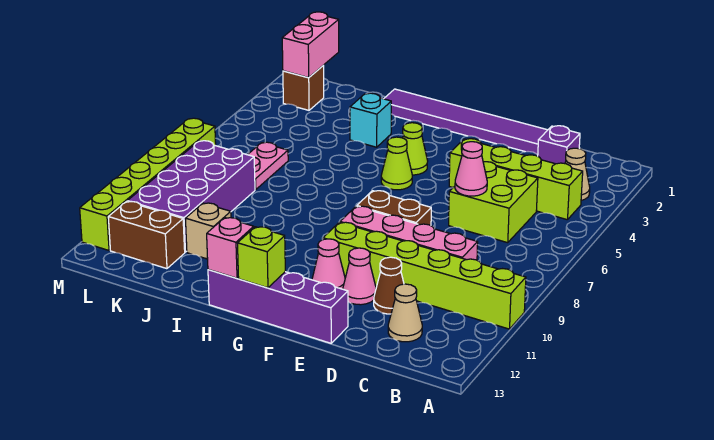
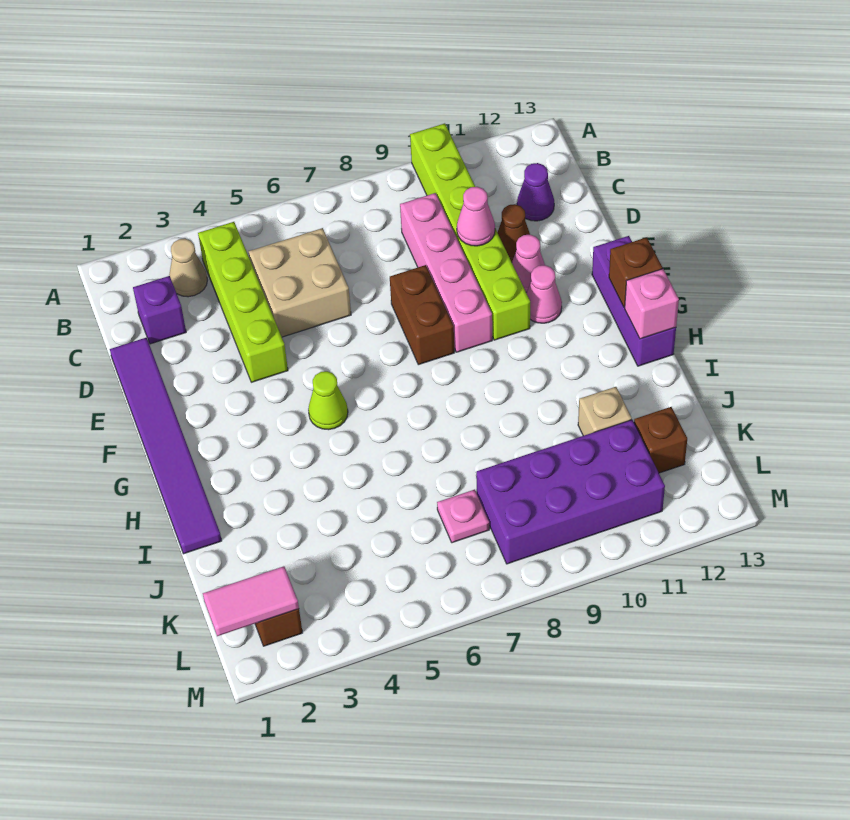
lime 2x2 brick [449,162,538,243] -> tan 2x2 brick [249,228,351,337]
tan 1x1 cone [388,284,422,342] -> purple 1x1 cone [517,163,554,221]
pink 1x1 cone [455,142,487,196] -> pink 1x1 cone moved to [457,187,495,246]
purple 1x4 brick [208,269,348,343] -> purple 1x3 brick [592,236,676,366]
lime 1x1 cone [403,123,428,175] -> none
lime 1x1 brick [238,227,285,288] -> brown 1x1 brick [609,237,662,307]
cyan 1x1 brick [350,93,391,147] -> none
pink 1x2 plate [248,142,288,190] -> pink 1x1 plate [437,490,489,543]
brown 1x2 brick [108,202,185,269] -> brown 1x1 brick [634,407,687,473]
pink 1x2 brick [282,12,339,78] -> pink 1x2 tile [203,566,299,636]
lime 1x6 brick [80,118,216,250] -> none

